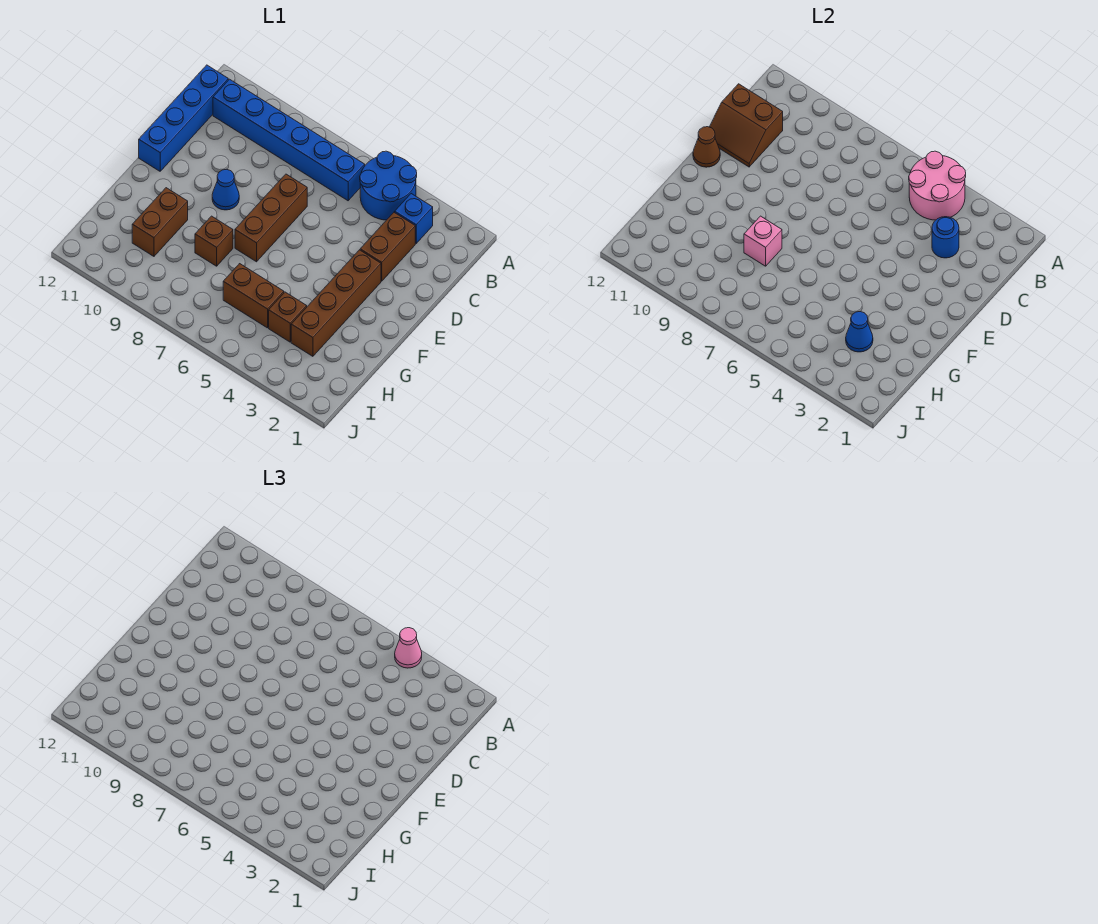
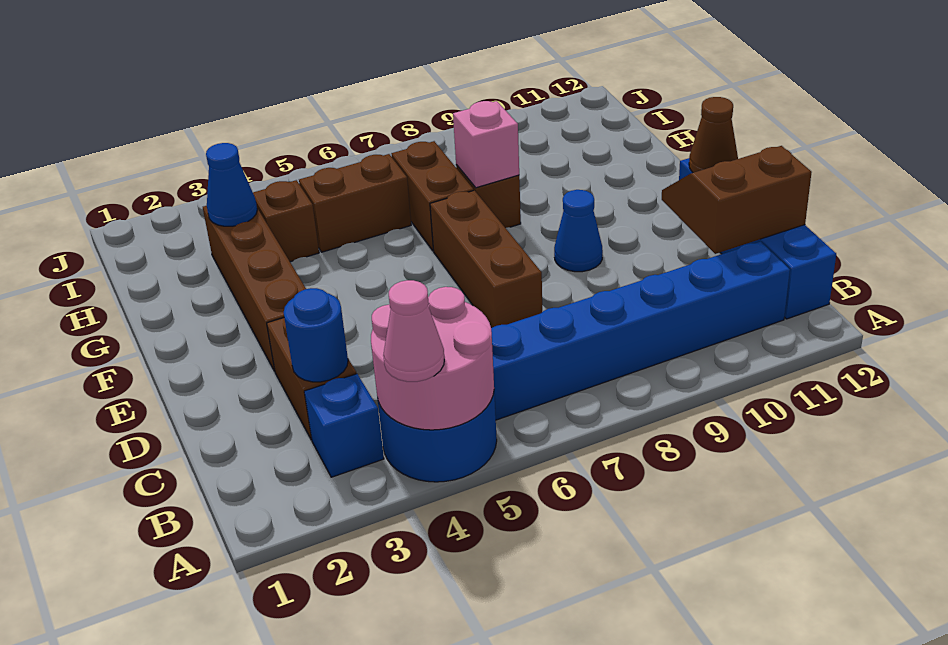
brown 1x2 brick [132,188,188,256] -> brown 1x2 brick moved to [392,141,474,251]

